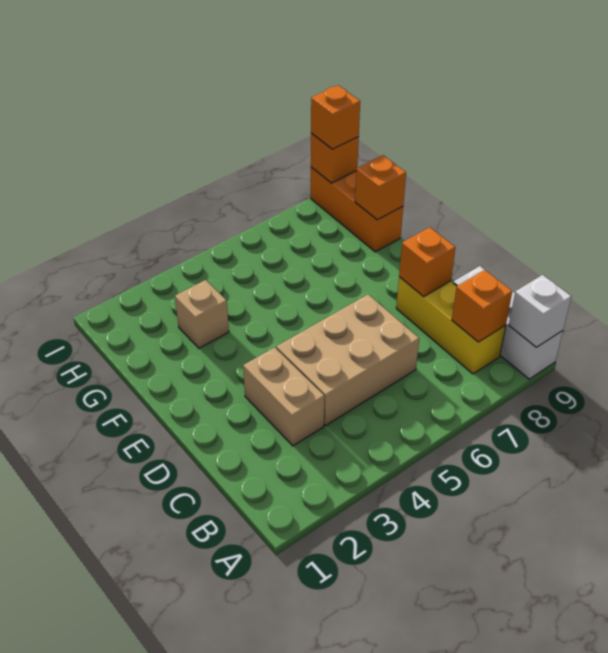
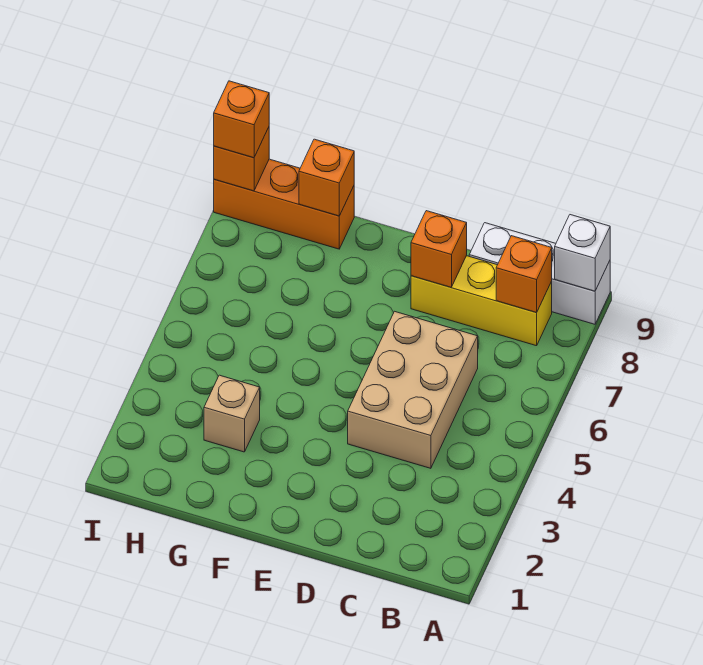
tan 1x2 brick [243,347,324,446] -> none

